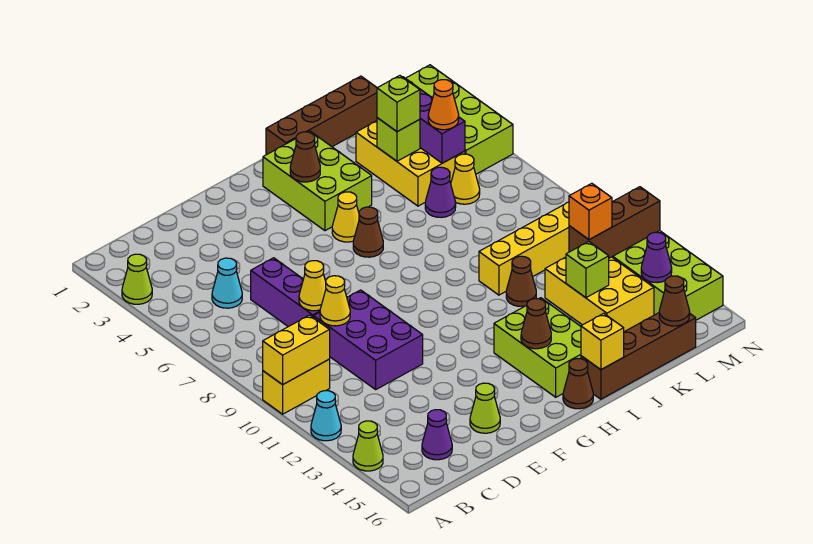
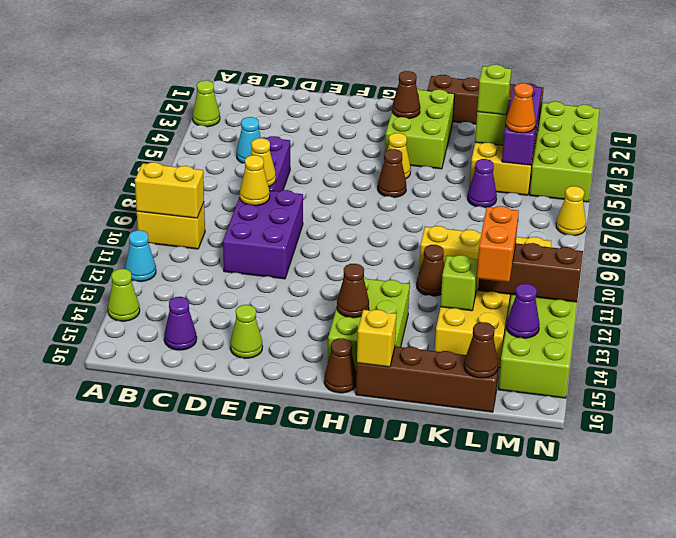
yellow 1x1 cone [451,154,480,204] -> yellow 1x1 cone moved to [556,186,586,236]
orange 1x1 brick [569,183,612,240] -> orange 1x2 brick [477,206,519,282]

